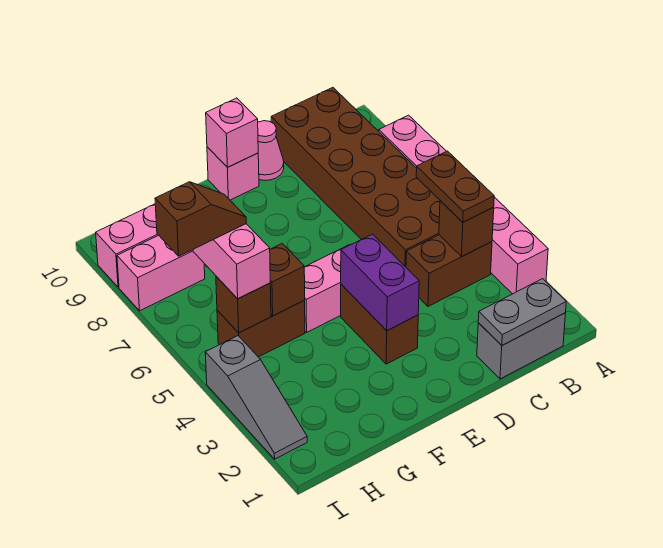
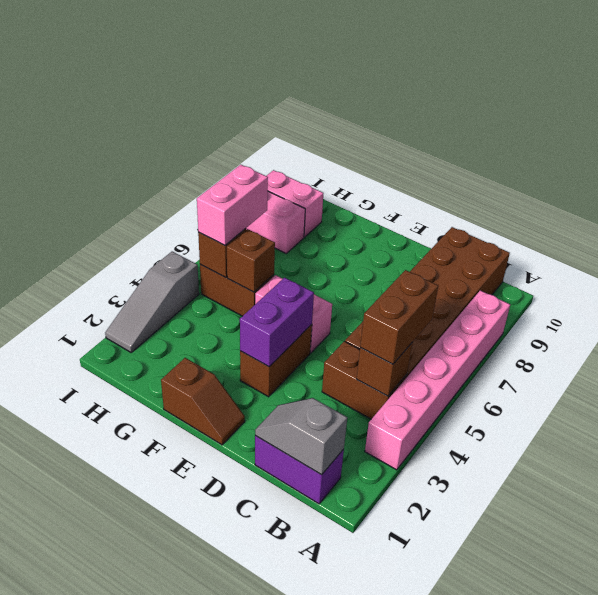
grey 1x2 brick [477,313,565,379] -> purple 1x2 brick [255,436,344,504]
grey 1x2 plate [478,279,566,345] -> grey 1x2 slope [255,398,347,475]
brown 1x2 plate [416,151,494,222] -> brown 1x2 brick [360,270,438,364]
pink 1x1 cone [258,121,284,180] -> none
pink 1x1 brick [207,147,259,200] -> none
pink 1x1 brick [206,98,258,167] -> none
brown 1x2 slope [155,182,246,256] -> brown 1x2 slope moved to [161,358,245,445]

